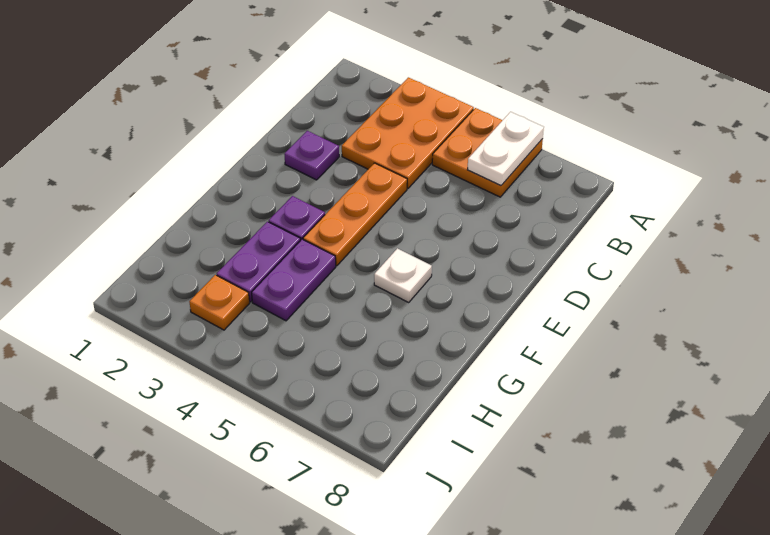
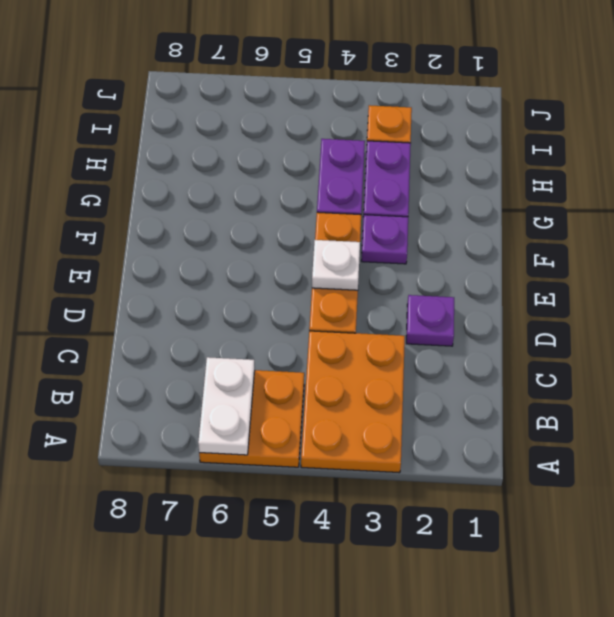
white 1x1 plate [374,248,432,302] -> white 1x1 plate moved to [312,240,360,290]

